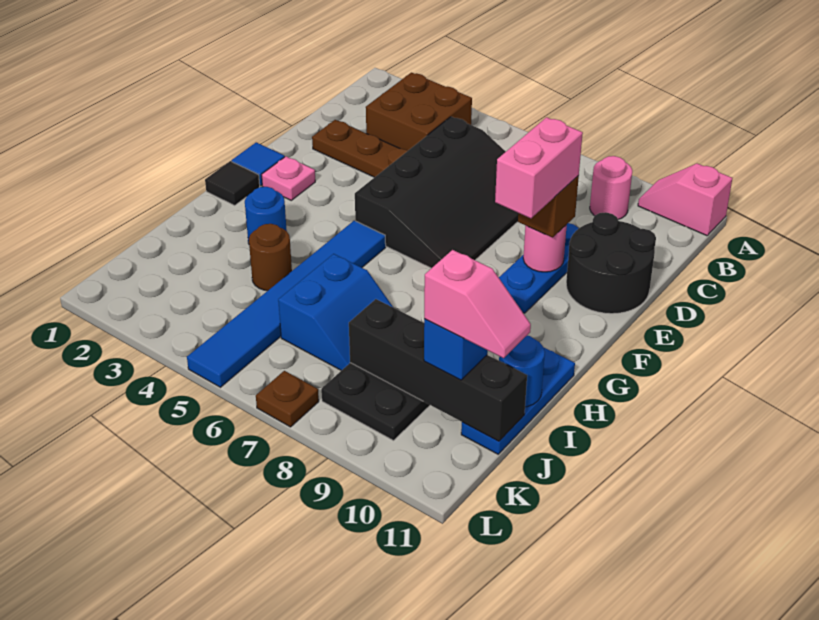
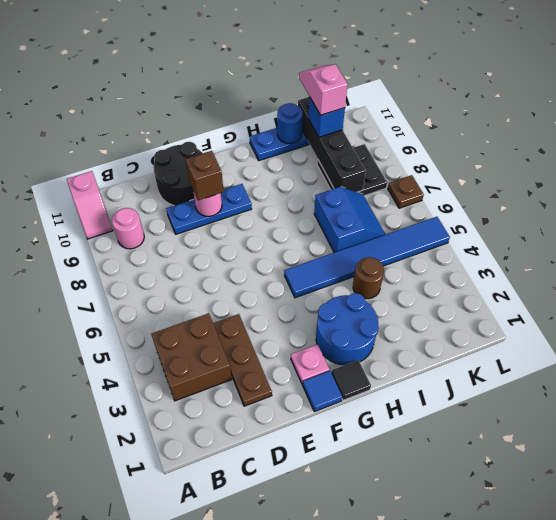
black 3x4 slope [355,117,518,268] -> none
pink 1x2 brick [495,117,583,218] -> none
blue 1x1 round brick [245,187,287,244] -> blue 2x2 round brick [316,293,379,365]
blue 2x2 slope [278,254,393,371] -> blue 2x2 slope turned to [314,187,385,252]

